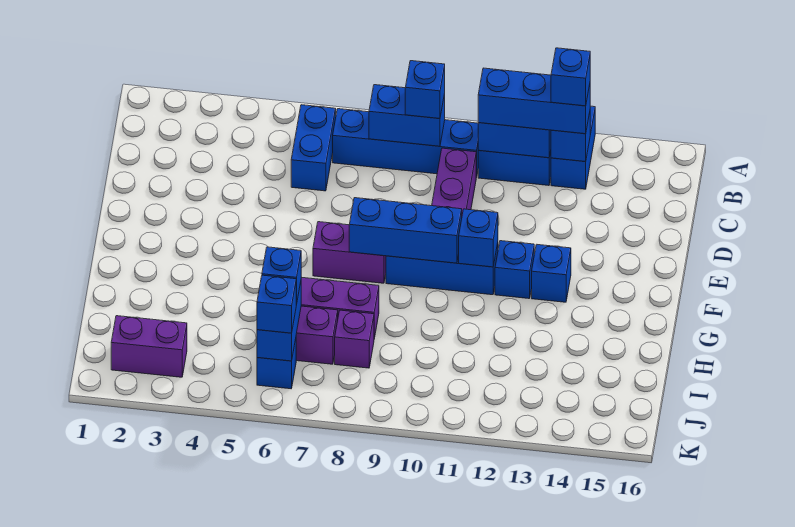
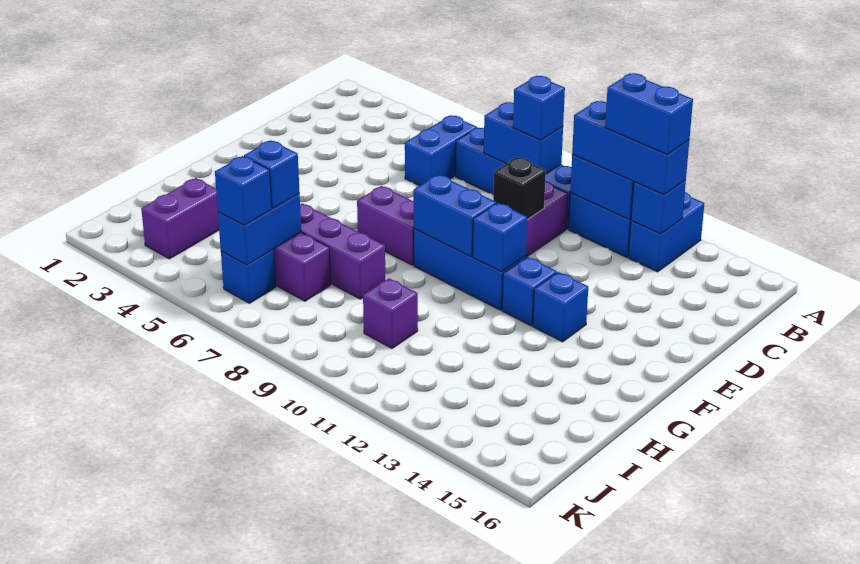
blue 1x1 brick [551,48,590,106] -> blue 1x2 brick [605,73,693,155]
none -> black 1x1 brick [493,157,546,220]
blue 1x3 brick [349,198,462,263] -> blue 1x2 brick [413,175,496,257]
purple 1x1 brick [335,310,374,368] -> purple 1x1 brick moved to [363,278,418,348]
purple 1x2 brick [111,316,187,377] -> purple 1x2 brick turned to [141,178,219,259]

